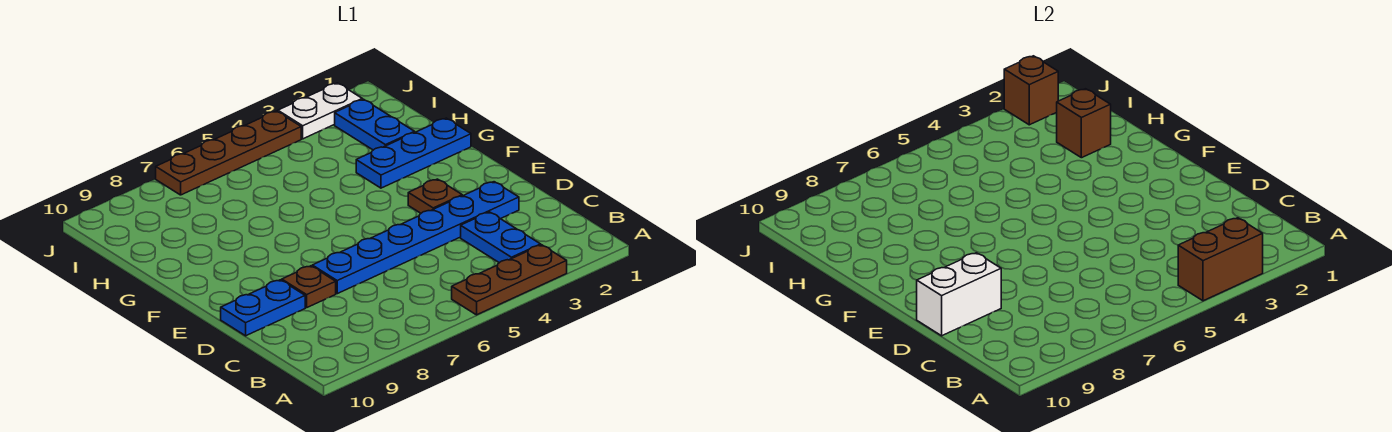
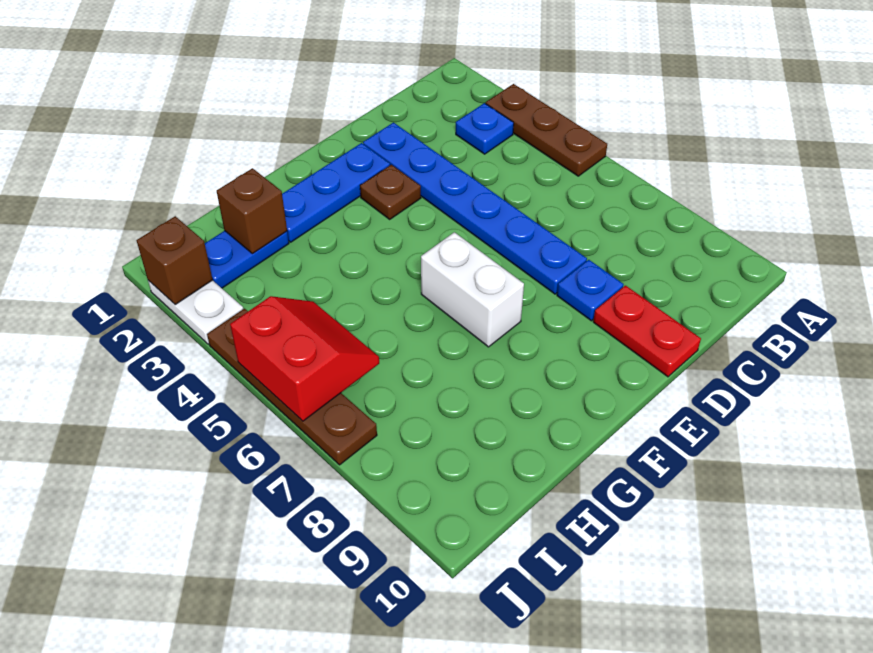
brown 1x2 brick [1178,218,1263,301] -> none
blue 1x2 plate [461,212,541,263] -> blue 1x1 plate [456,103,514,154]
brown 1x1 plate [282,266,336,308] -> blue 1x1 plate [557,260,624,321]
blue 1x2 plate [221,280,305,336] -> red 1x2 plate [593,286,701,377]
white 1x2 brick [917,253,1001,336] -> white 1x2 brick moved to [421,232,524,347]
blue 1x3 plate [356,118,471,188] -> blue 1x3 plate turned to [282,143,390,242]
none -> red 2x2 slope [230,296,379,421]

